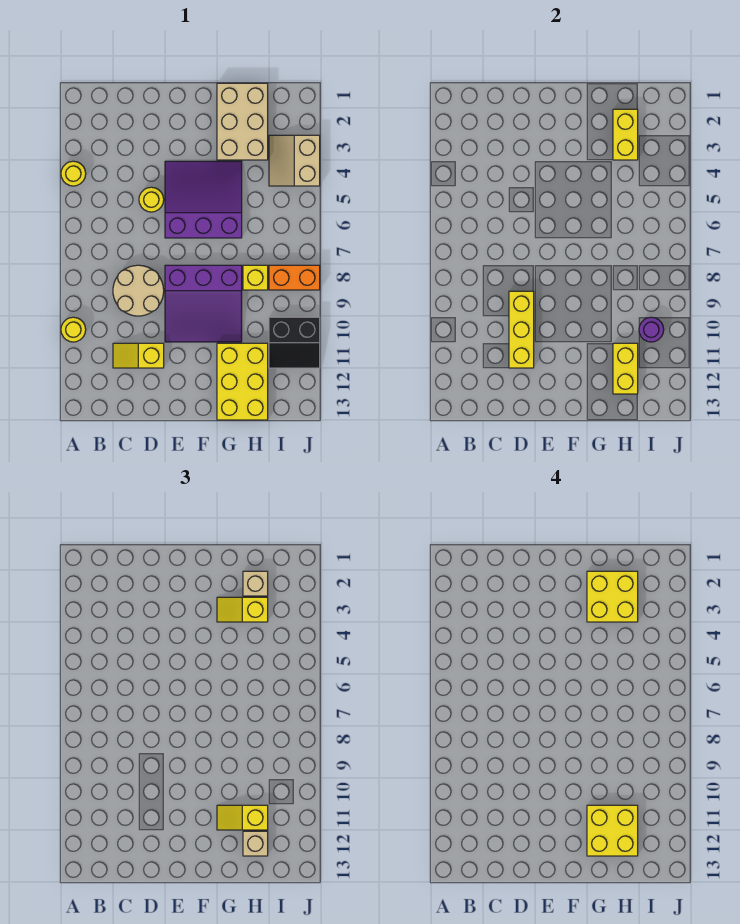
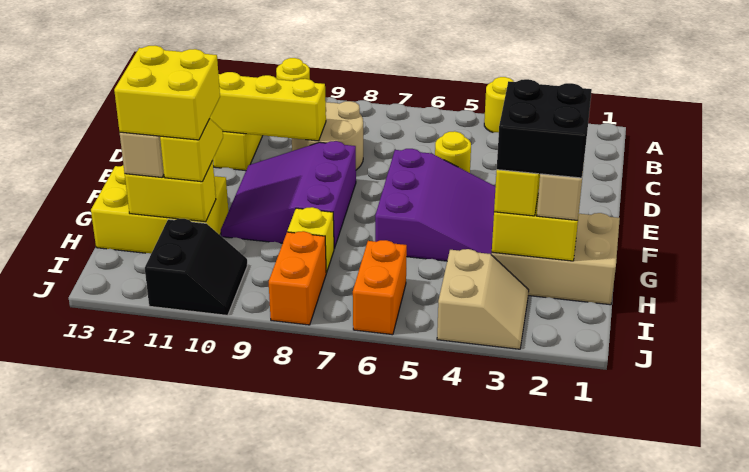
yellow 2x2 brick [587,571,638,622] -> black 2x2 brick [497,79,592,178]
tan 2x2 slope [269,135,320,186] -> tan 2x2 slope turned to [437,249,529,349]
none -> orange 1x2 brick [353,240,407,335]
black 2x2 slope [269,317,320,368] -> black 2x2 slope turned to [145,219,248,315]
purple 1x1 round brick [639,317,664,342] -> none

